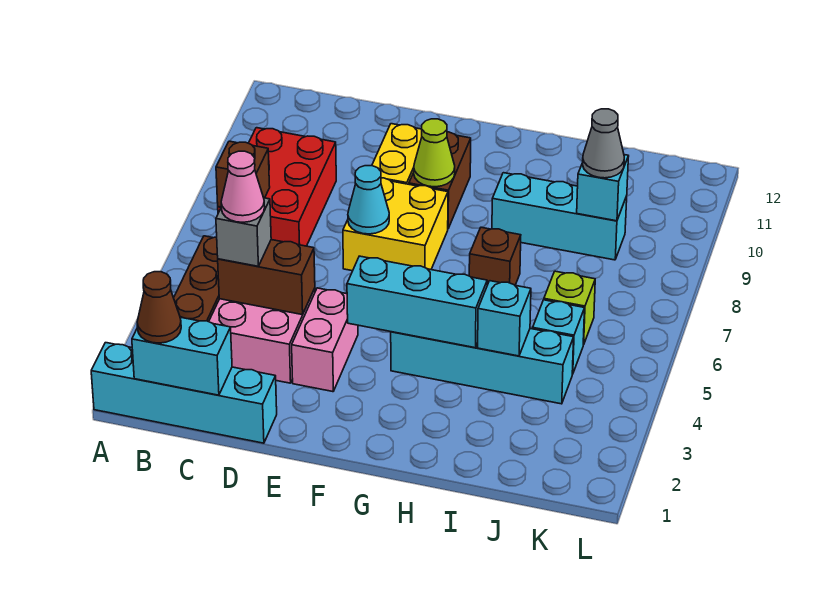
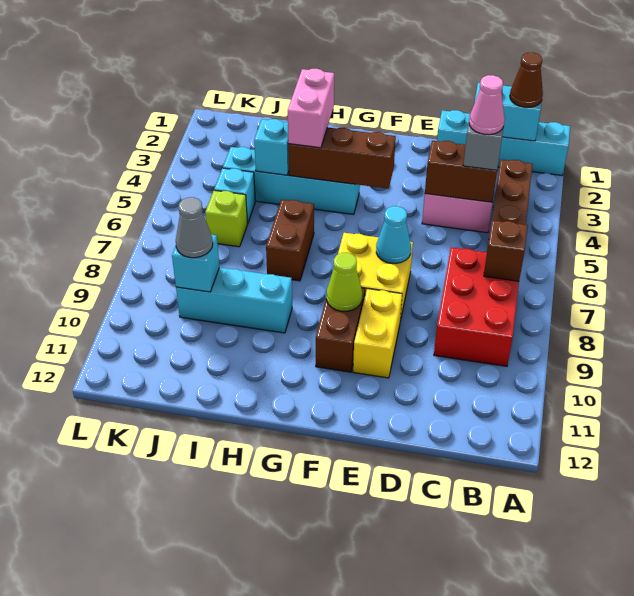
pink 1x2 brick [292,288,358,392] -> pink 1x2 brick moved to [288,69,334,148]
cyan 1x3 brick [347,256,487,348] -> brown 1x3 brick [288,127,396,189]
brown 1x1 brick [469,227,521,285] -> brown 1x2 brick [266,200,314,281]

